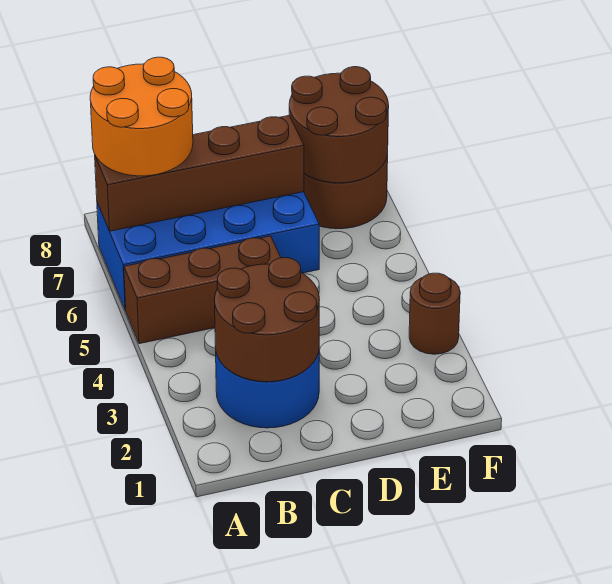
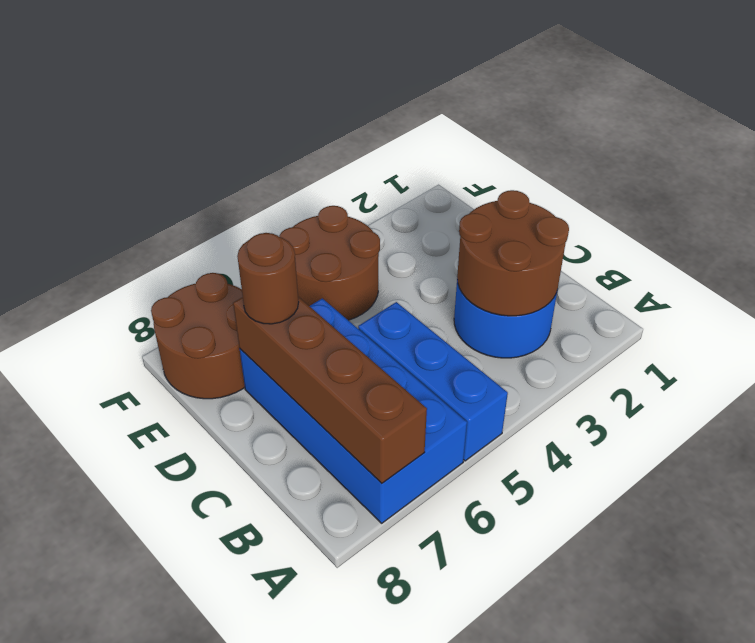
brown 1x3 brick [124,236,281,344] -> blue 1x3 brick [358,302,508,461]
orange 2x2 round brick [90,57,193,176] -> none
brown 2x2 round brick [289,67,389,183] -> brown 2x2 round brick moved to [279,206,380,320]
brown 1x1 round brick [409,273,460,354] -> brown 1x1 round brick moved to [237,233,299,324]

